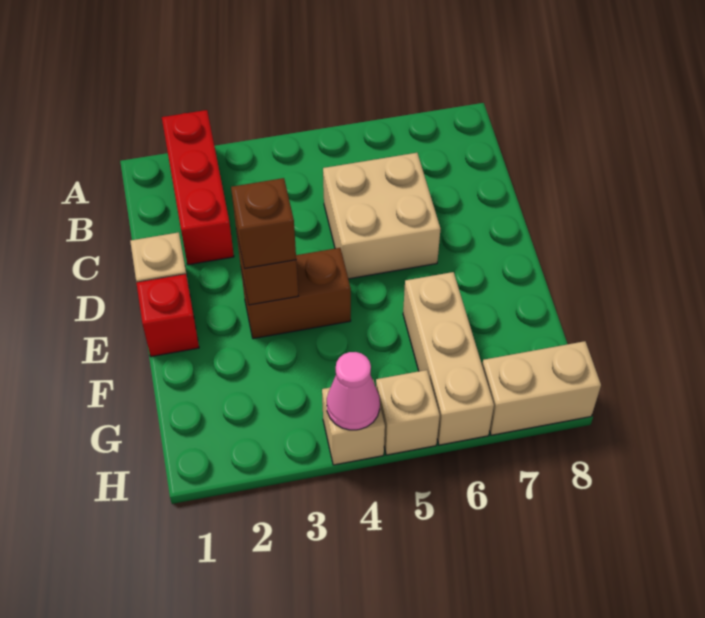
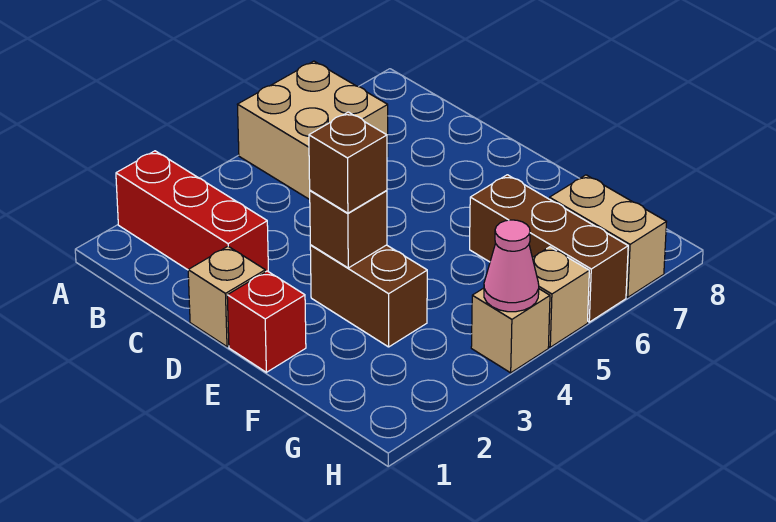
tan 2x2 brick [323,153,440,279] -> tan 2x2 brick moved to [238,61,388,200]
brown 1x2 brick [241,248,351,339] -> brown 1x2 brick turned to [310,245,427,347]
tan 1x3 brick [403,272,494,445] -> brown 1x3 brick [470,175,628,322]
tan 1x2 brick [482,341,601,435] -> tan 1x2 brick turned to [549,175,666,297]

